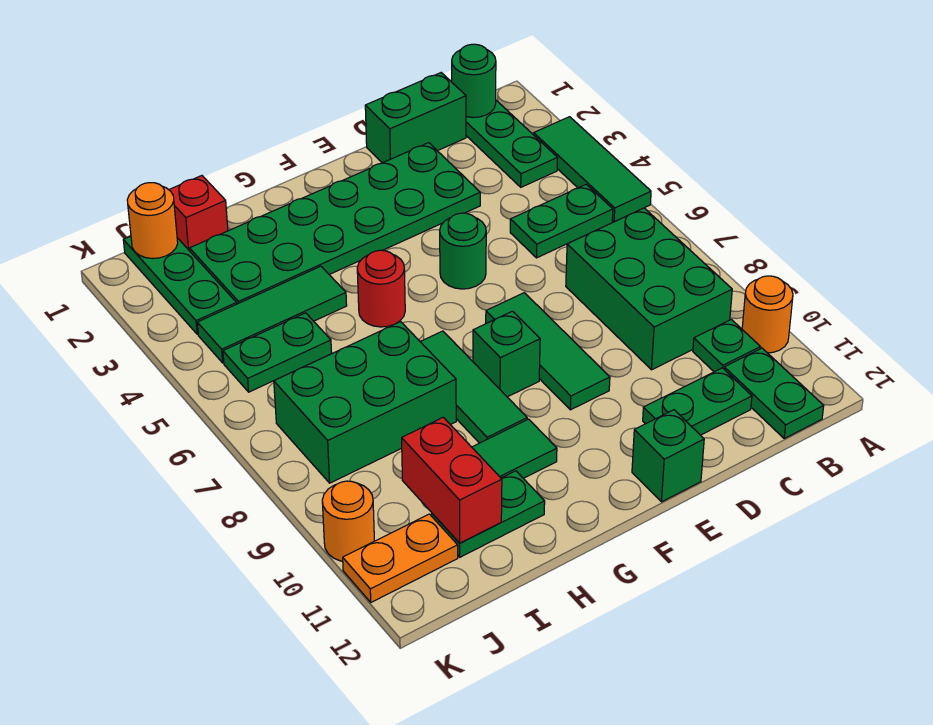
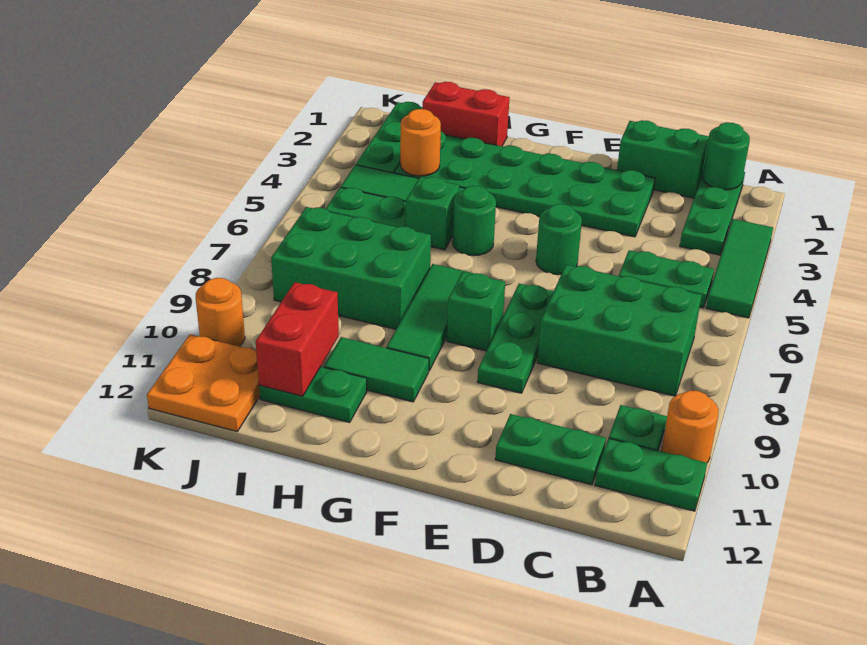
green 2x3 brick [566,208,732,370] -> green 2x3 brick turned to [537,265,702,396]
green 1x2 plate [724,348,824,438] -> green 1x2 plate turned to [595,438,707,511]
green 1x3 tile [486,293,610,410] -> green 1x3 plate [478,284,554,393]
green 1x1 brick [632,410,704,502] -> green 1x1 brick moved to [406,177,459,250]
red 1x1 round brick [357,250,405,327] -> green 1x1 round brick [452,186,496,256]
red 1x1 brick [169,176,228,251] -> red 1x2 brick [423,82,510,146]
orange 1x1 round brick [127,183,178,259] -> orange 1x1 round brick moved to [400,109,441,176]
orange 1x2 plate [343,514,458,602] -> orange 2x2 plate [147,334,260,432]

